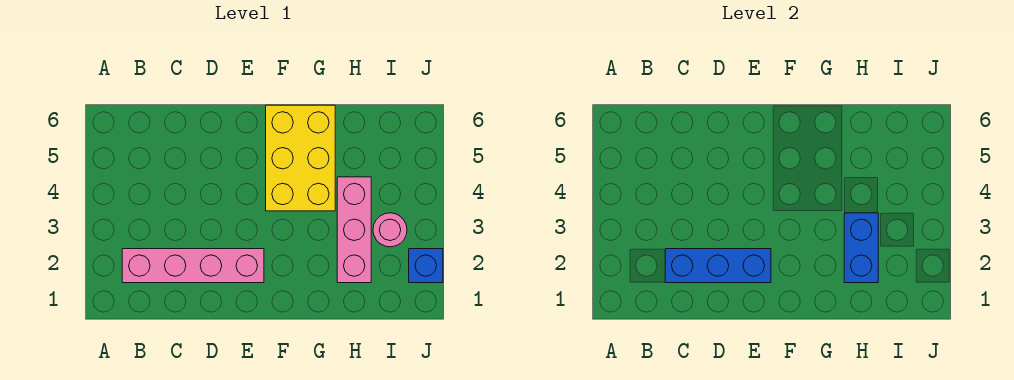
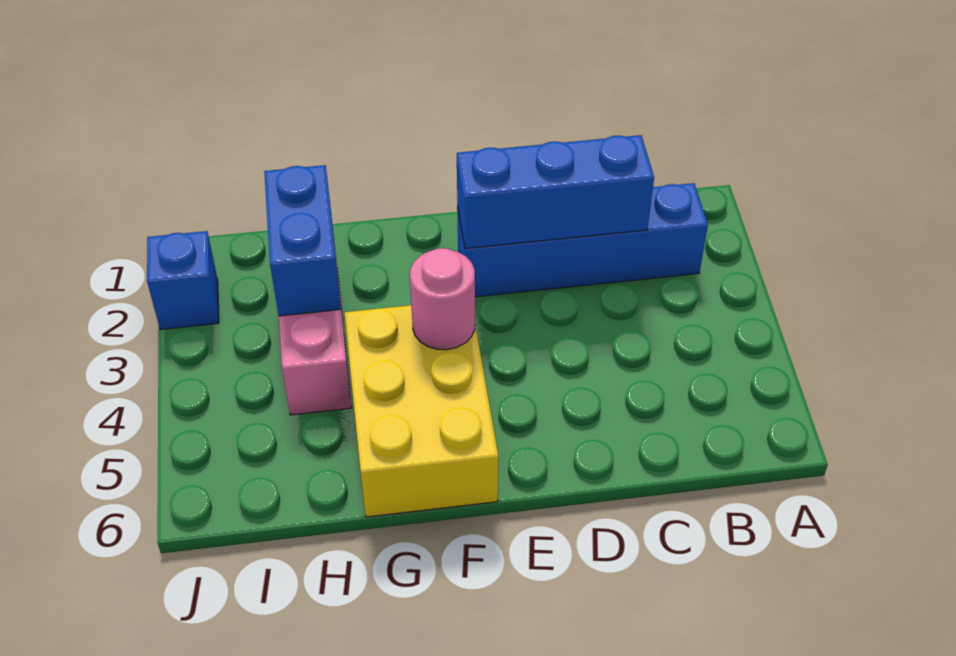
pink 1x4 brick [122,249,264,283] -> blue 1x4 brick [457,183,708,297]
pink 1x1 round brick [373,213,407,247] -> pink 1x1 round brick moved to [410,248,475,350]

